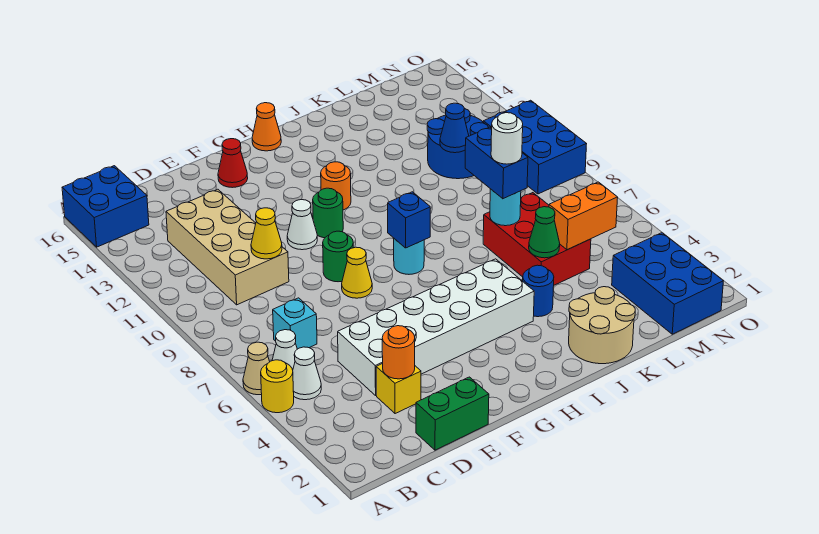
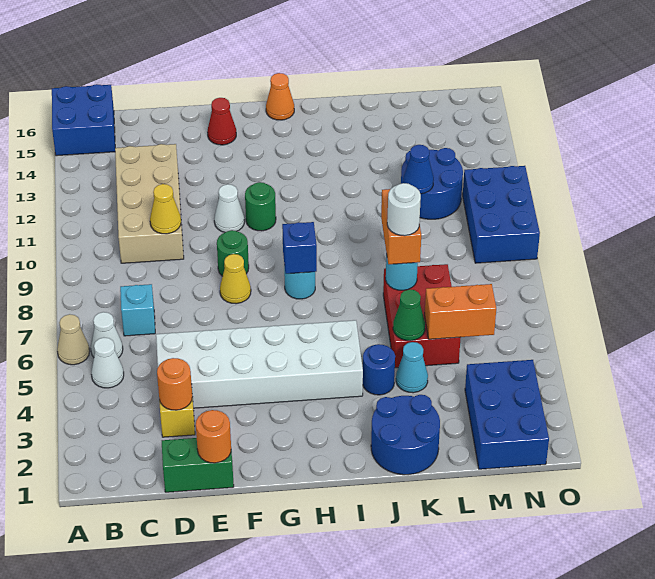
yellow 1x1 round brick [261,360,294,413] -> none
orange 1x1 round brick [321,162,351,210] -> orange 1x1 round brick moved to [196,410,231,463]
tan 2x2 round brick [569,287,635,364] -> blue 2x2 round brick [371,395,440,475]
none -> cyan 1x1 cone [396,342,428,393]
blue 1x2 brick [465,127,528,199] -> orange 1x2 brick [381,189,421,264]

